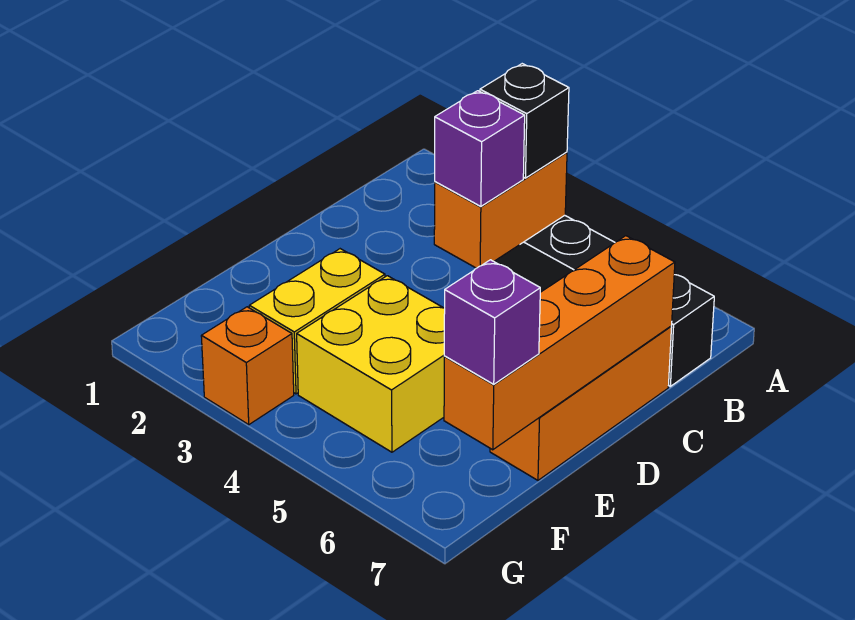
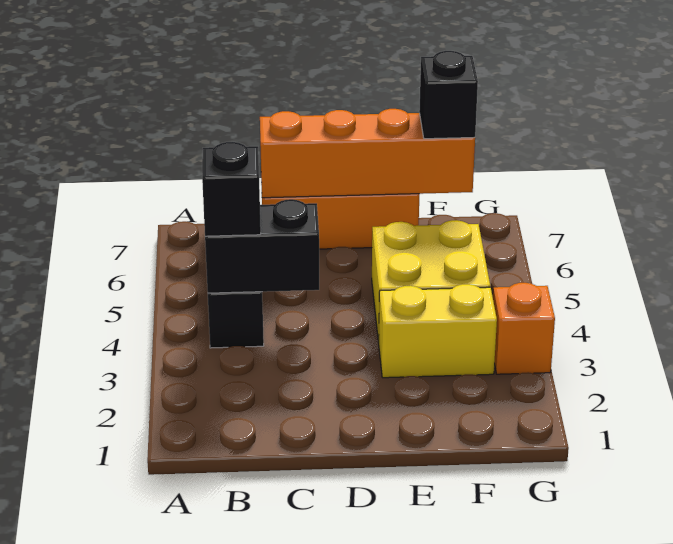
orange 1x2 brick [434,152,567,268] -> black 1x2 brick [205,199,319,293]
purple 1x1 brick [435,91,525,206] -> none
purple 1x1 brick [444,260,540,384] -> black 1x1 brick [419,51,478,139]

